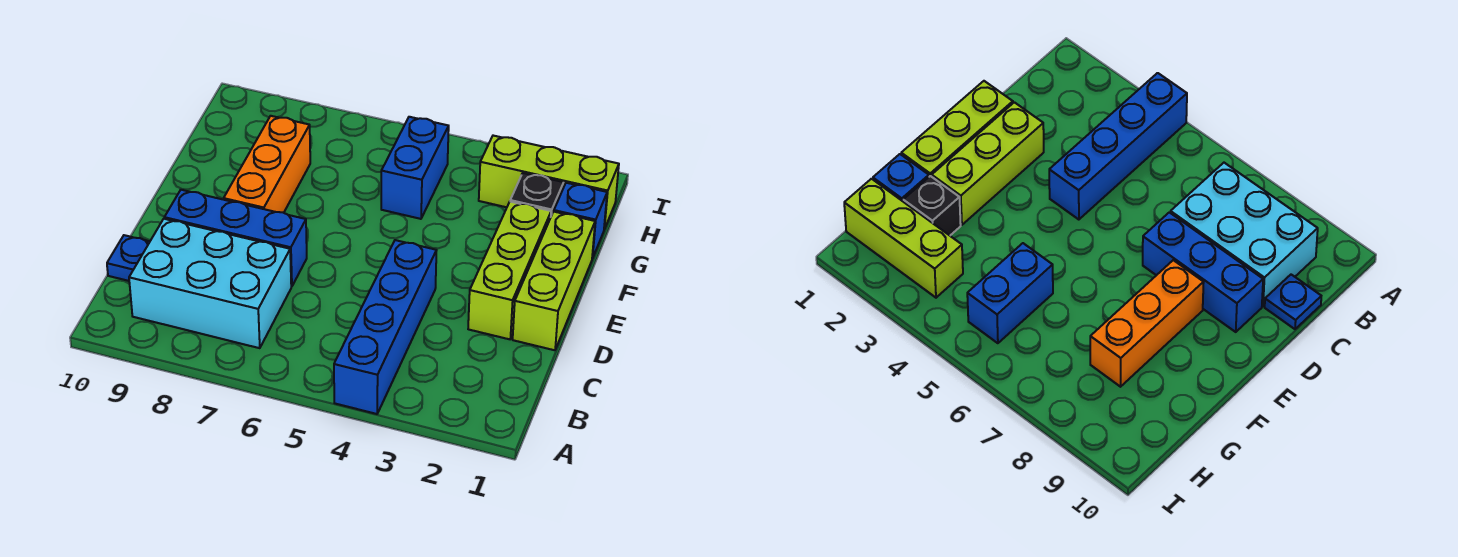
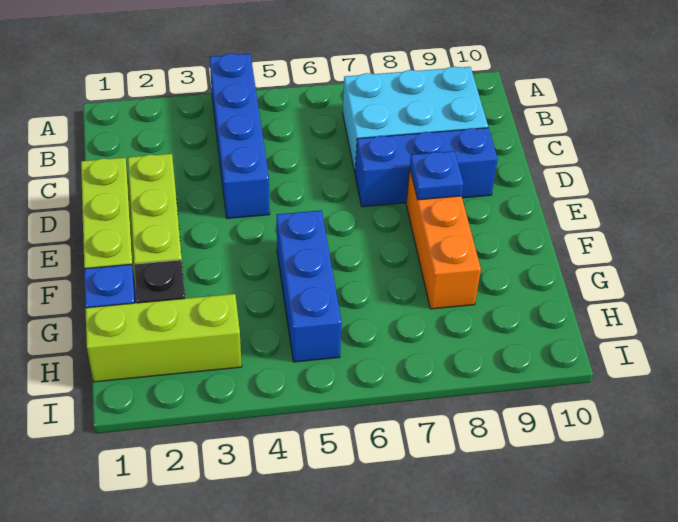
blue 1x1 plate [107,235,150,281] -> blue 1x1 plate moved to [410,151,463,200]
blue 1x2 brick [381,117,449,219] -> blue 1x3 brick [277,210,342,362]

